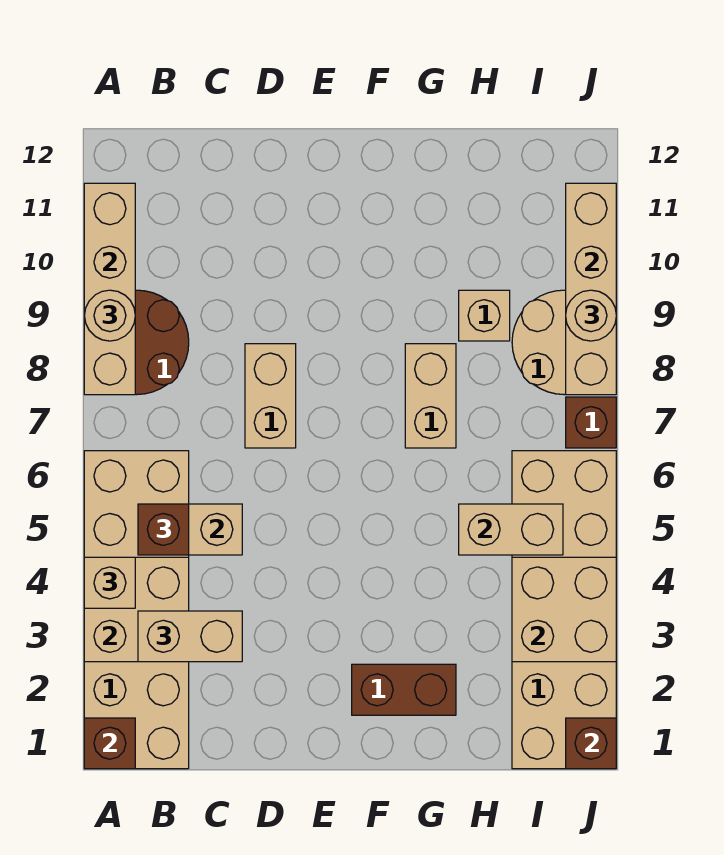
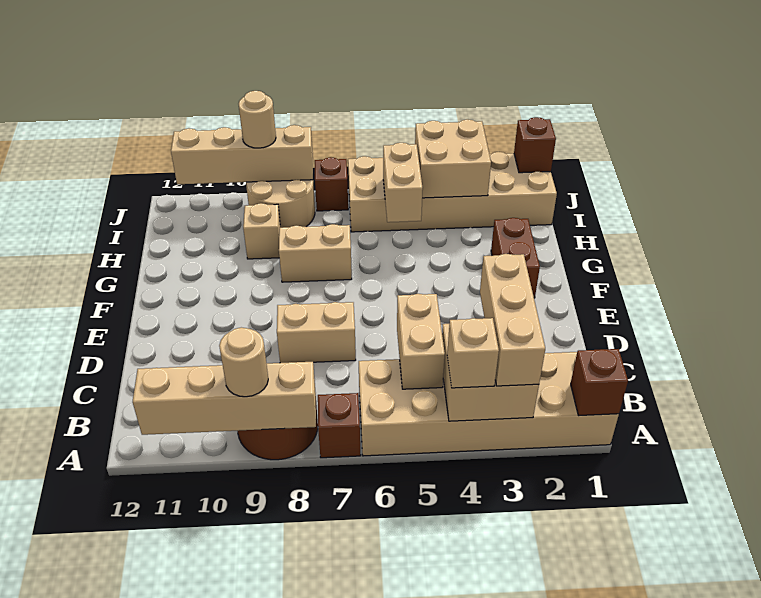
tan 1x2 brick [138,611,242,662] -> tan 1x3 brick [480,254,545,386]
brown 1x1 brick [138,504,189,555] -> brown 1x1 brick moved to [318,393,361,458]

